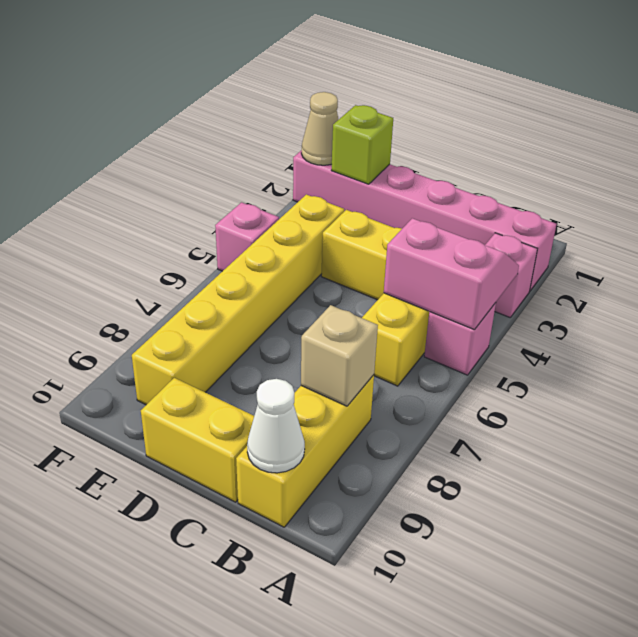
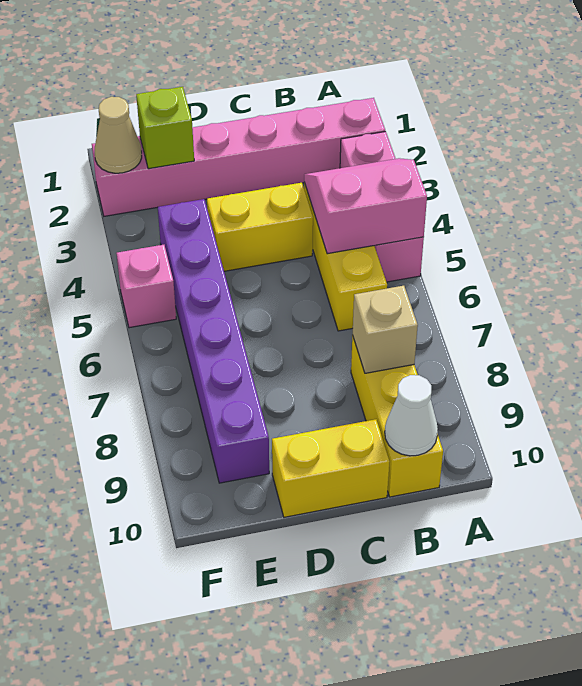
yellow 1x6 brick [132,194,344,405] -> purple 1x6 brick [158,199,269,483]

